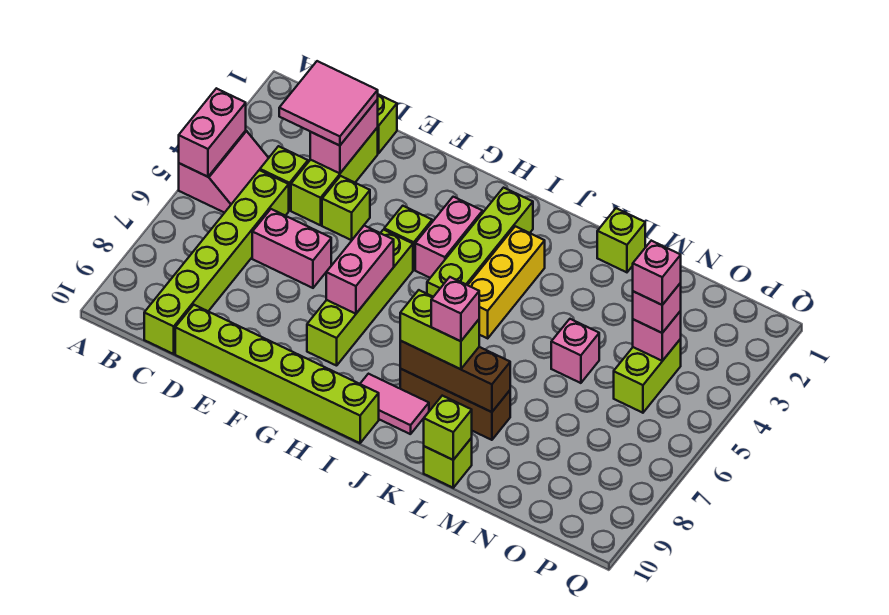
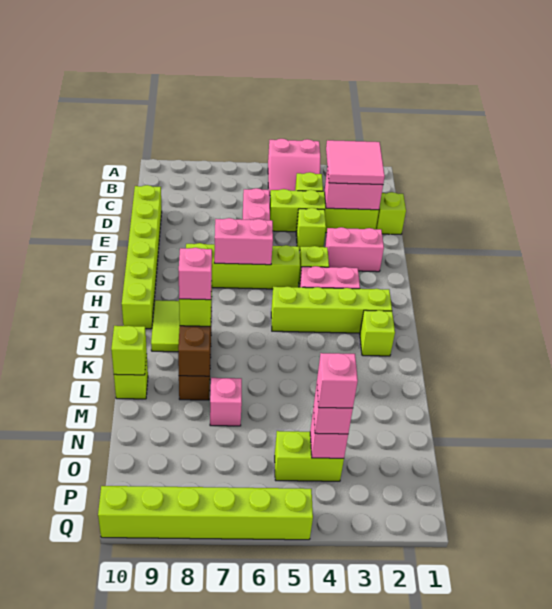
pink 1x2 brick [179,88,246,177] -> pink 1x2 brick moved to [325,227,384,272]
lime 1x6 brick [144,170,289,354] -> lime 1x6 brick moved to [98,486,313,540]
lime 1x3 brick [291,127,378,225] -> lime 1x4 brick [270,189,379,233]
pink 1x2 tile [360,374,429,434] -> lime 1x2 tile [151,300,180,352]
yellow 1x3 brick [468,226,545,338] -> none
lime 1x1 brick [597,208,645,272] -> lime 1x1 brick moved to [360,310,395,356]
pink 1x1 brick [551,319,599,383] -> pink 1x1 brick moved to [210,378,242,426]

